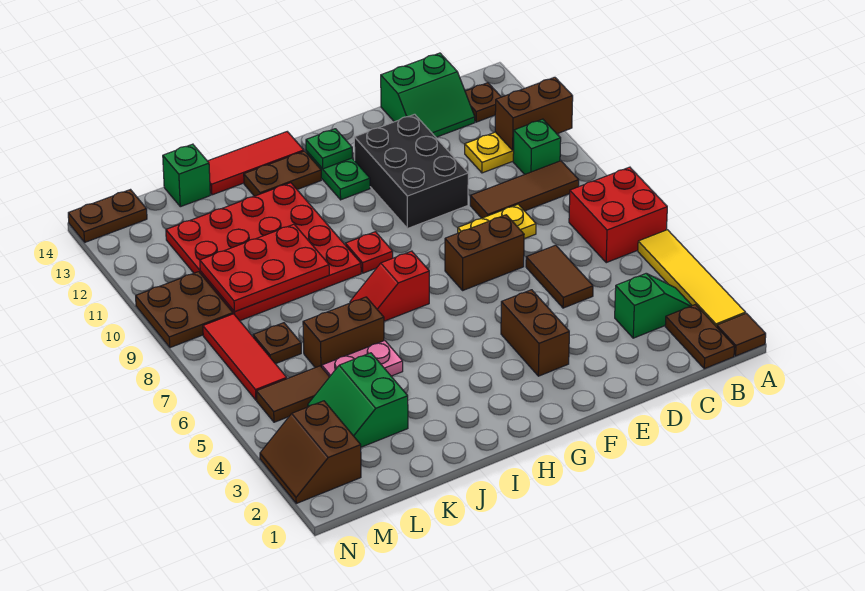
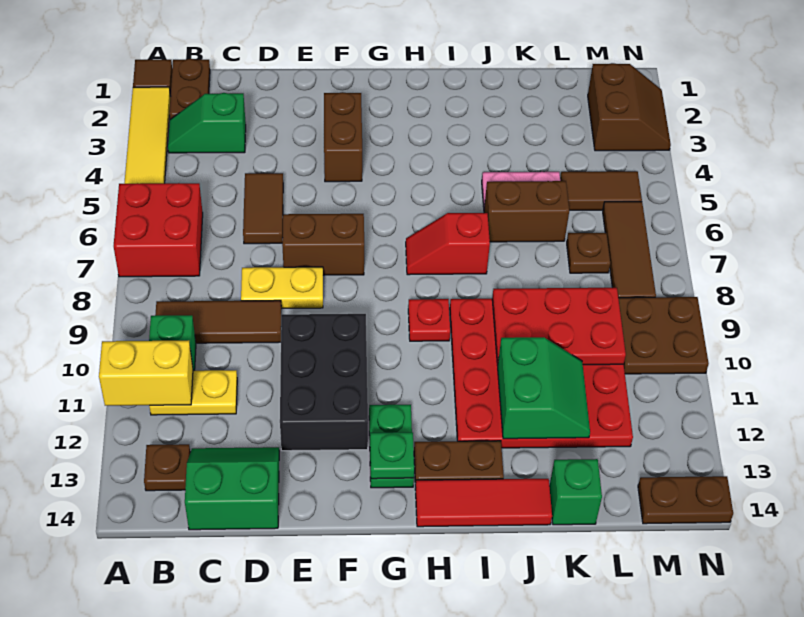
brown 1x2 brick [495,77,573,150] -> yellow 1x2 brick [99,340,193,406]
red 1x2 slope [350,251,429,321] -> red 1x2 slope turned to [406,213,490,275]
green 2x2 slope [308,353,408,447] -> green 2x2 slope moved to [498,337,590,439]
red 1x3 tile [203,314,287,400] -> brown 1x3 tile [603,202,656,298]

